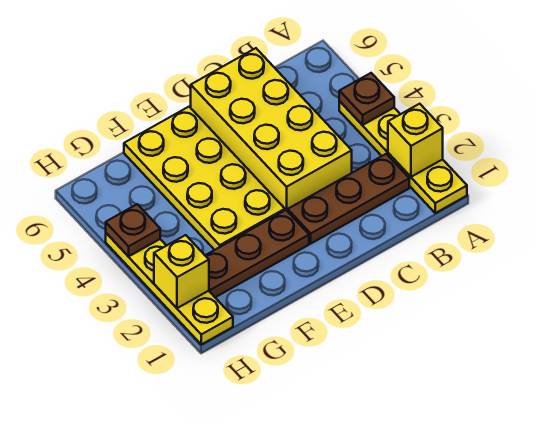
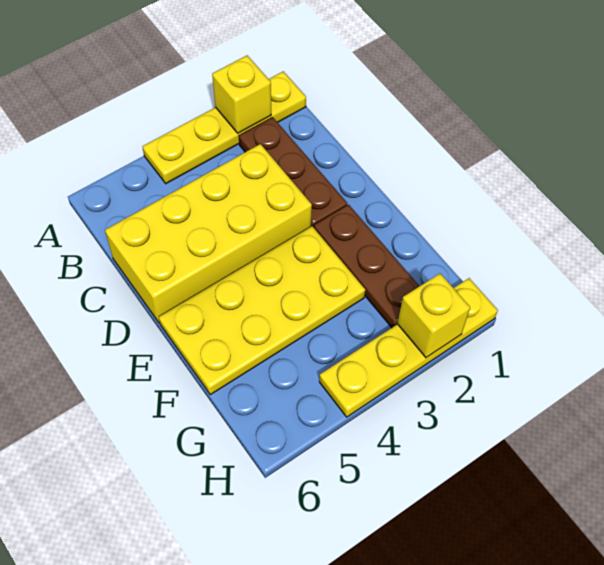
brown 1x1 plate [339,73,394,125] -> none
brown 1x1 plate [106,204,160,257] -> none

